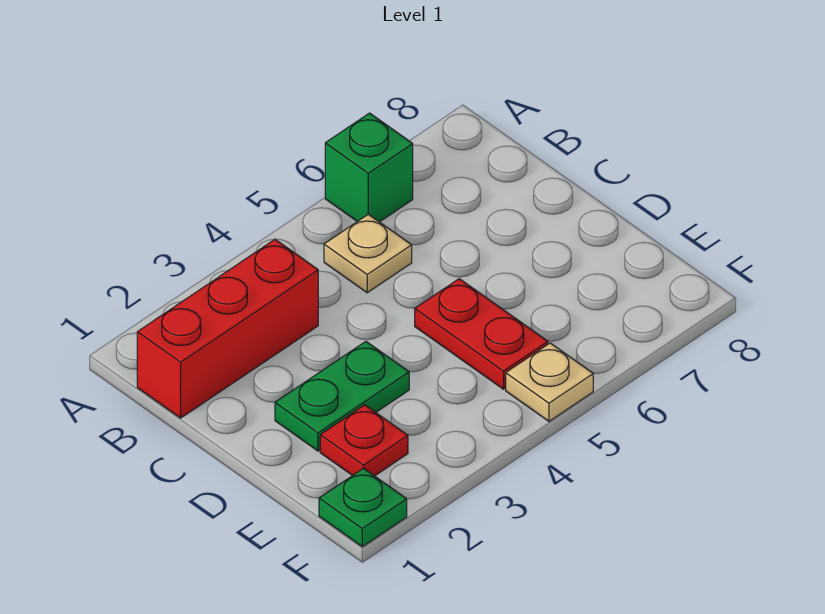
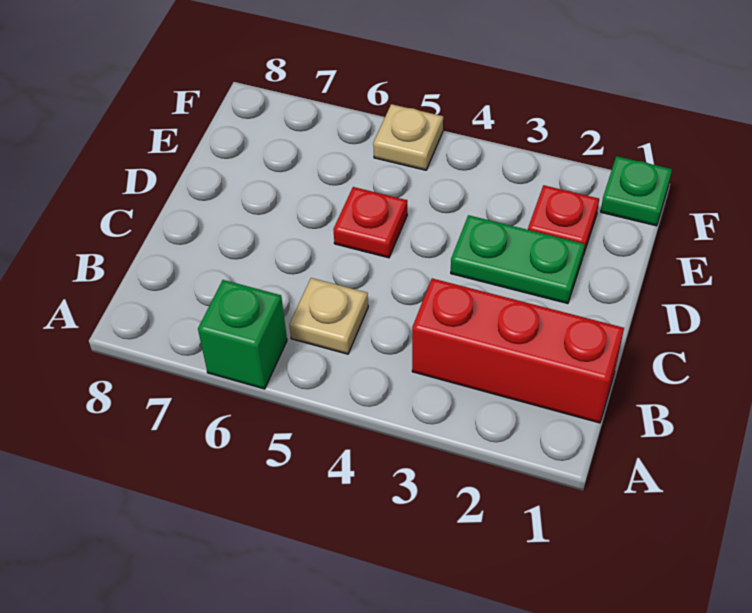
red 1x2 plate [415,279,548,389] -> red 1x1 plate [333,187,407,258]

